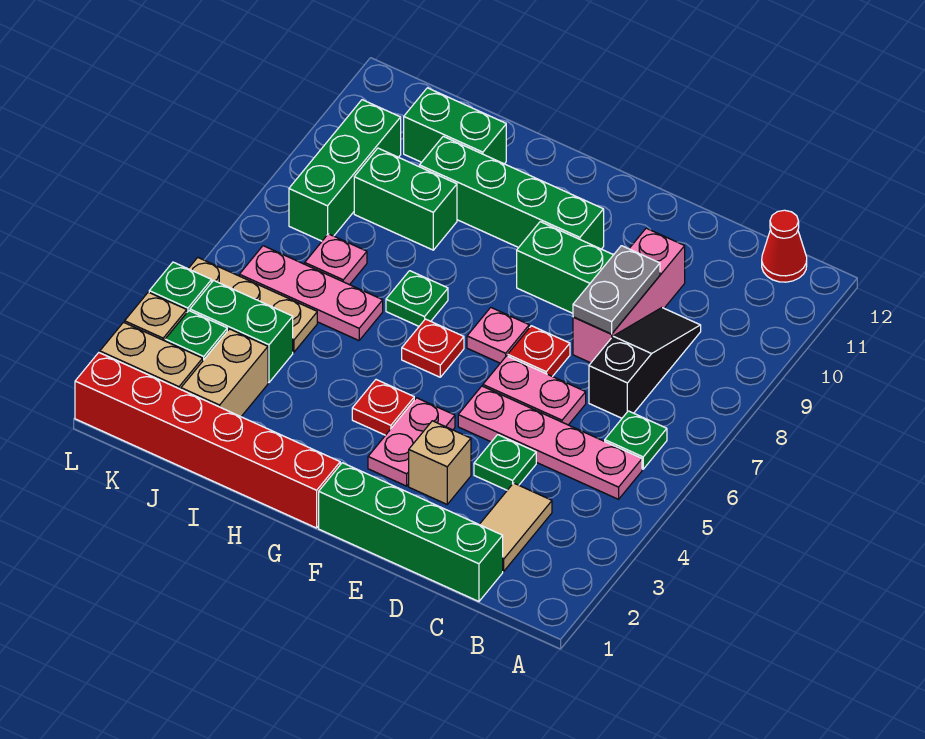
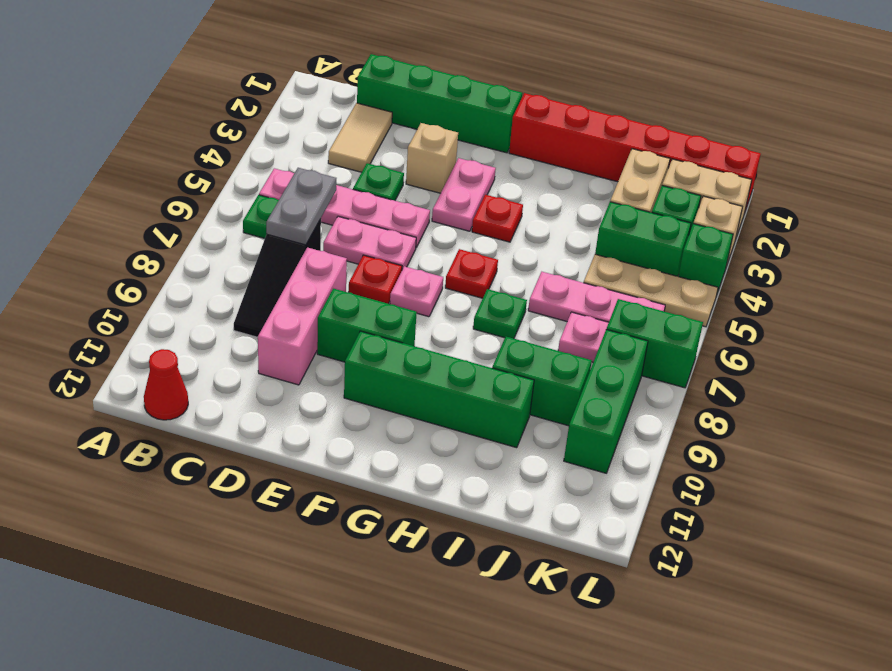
grey 1x2 plate [573,246,660,334] -> grey 1x2 plate moved to [266,168,336,245]
green 1x2 brick [404,88,506,164] -> green 1x2 brick moved to [606,299,703,388]

